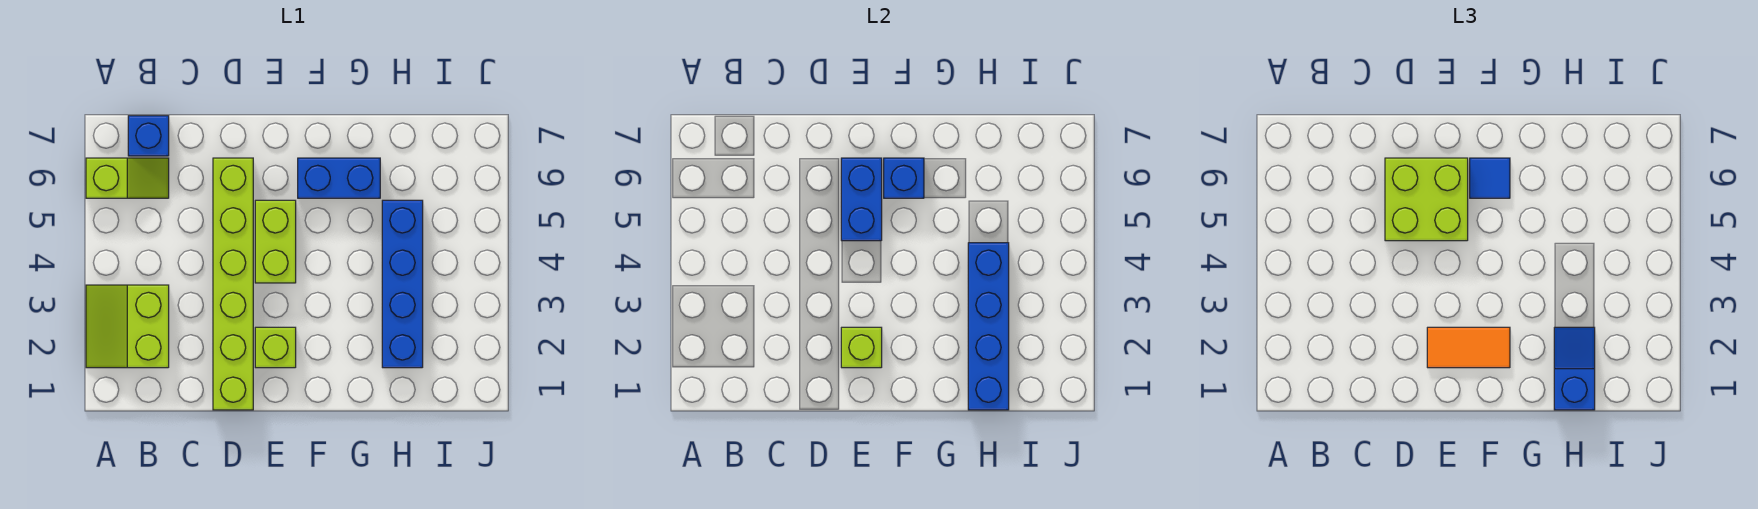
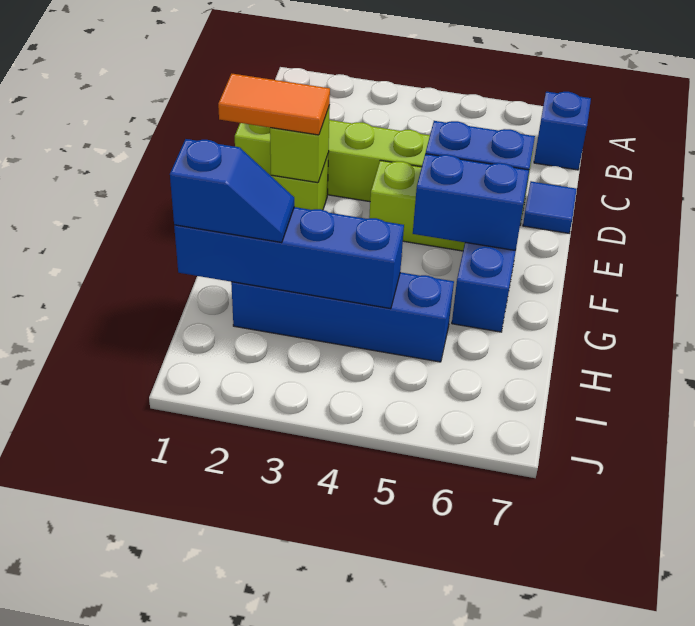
lime 2x2 slope [86,285,169,368] -> none
lime 1x2 slope [86,158,169,198] -> none
lime 2x2 brick [1385,158,1468,241] -> none
orange 1x2 tile [1427,327,1510,368] -> orange 1x2 tile turned to [218,73,330,135]
blue 1x1 brick [884,158,924,198] -> blue 1x2 brick [413,154,529,250]
blue 1x1 tile [1470,158,1510,198] -> blue 1x1 tile moved to [523,181,577,233]

